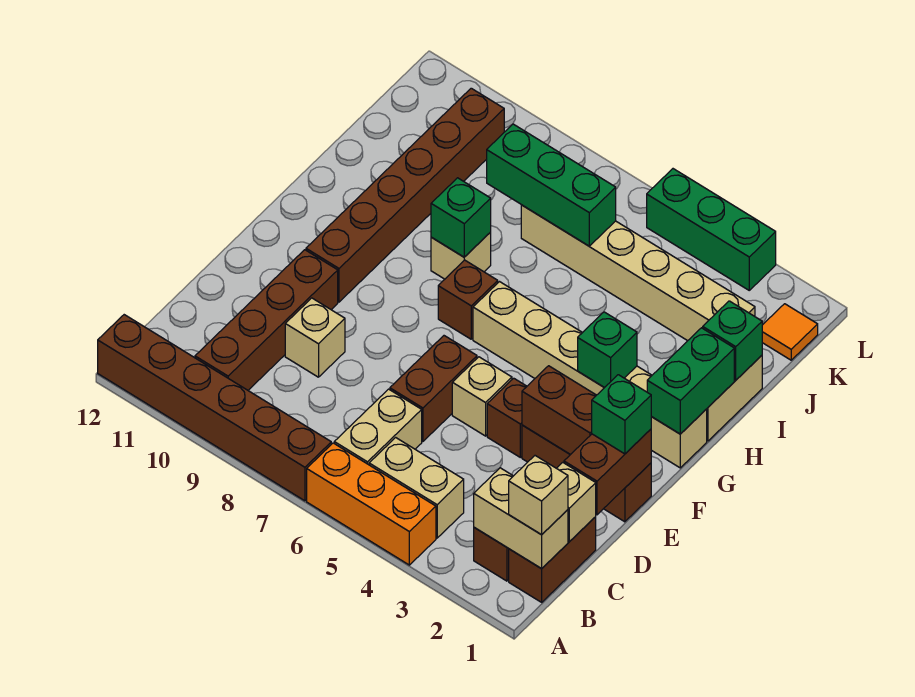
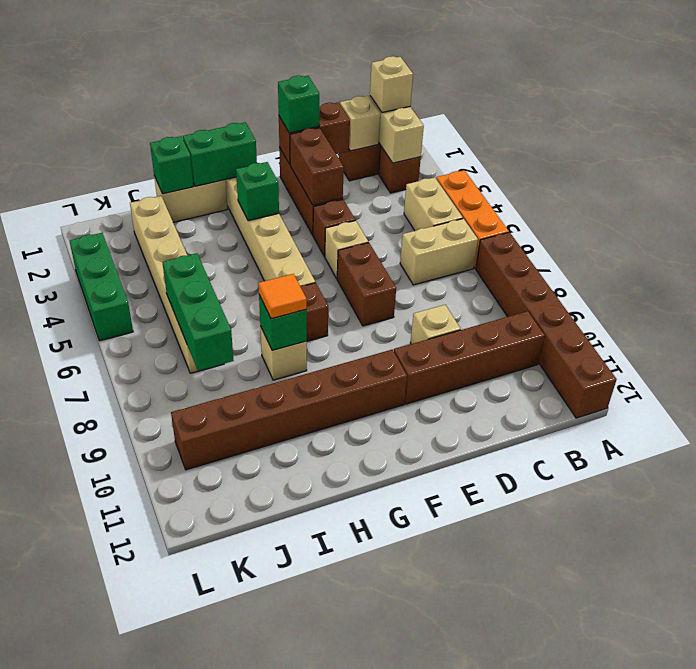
brown 1x2 brick [390,336,477,441] -> brown 1x2 brick turned to [337,243,396,326]
orange 1x1 tile [762,304,818,360] -> orange 1x1 tile moved to [258,274,307,319]

